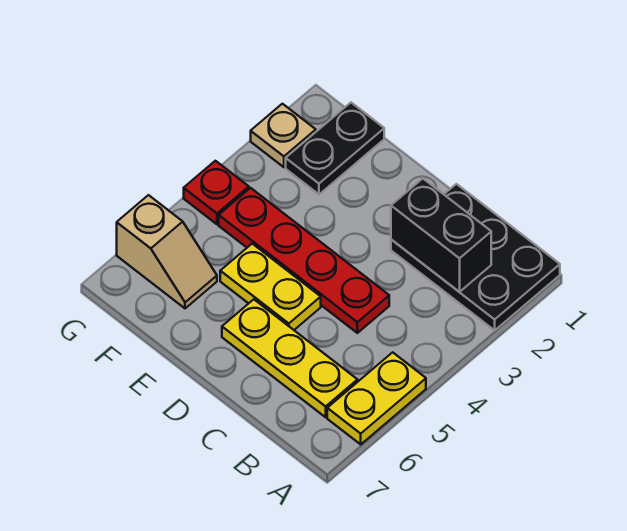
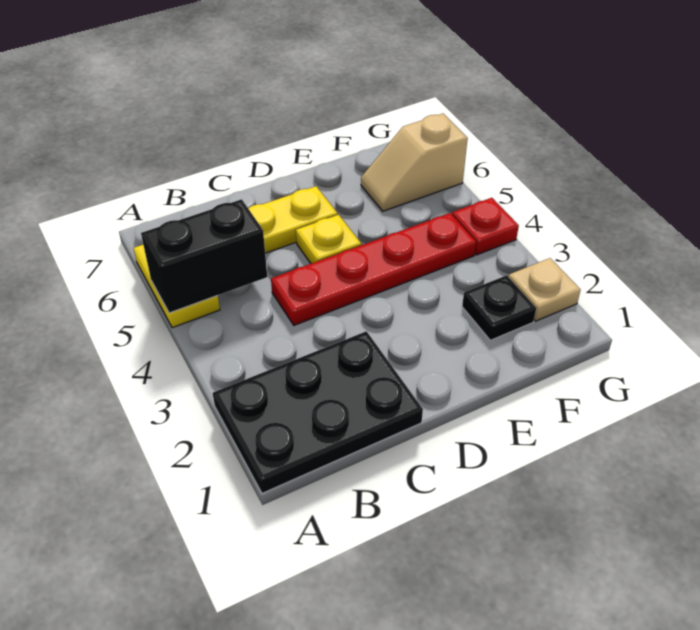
black 1x2 brick [391,179,491,292] -> black 1x2 brick moved to [141,199,267,313]
yellow 1x2 plate [220,244,321,330] -> yellow 1x1 plate [296,215,361,264]
black 1x2 plate [286,103,384,194] -> black 1x1 plate [462,275,536,340]

